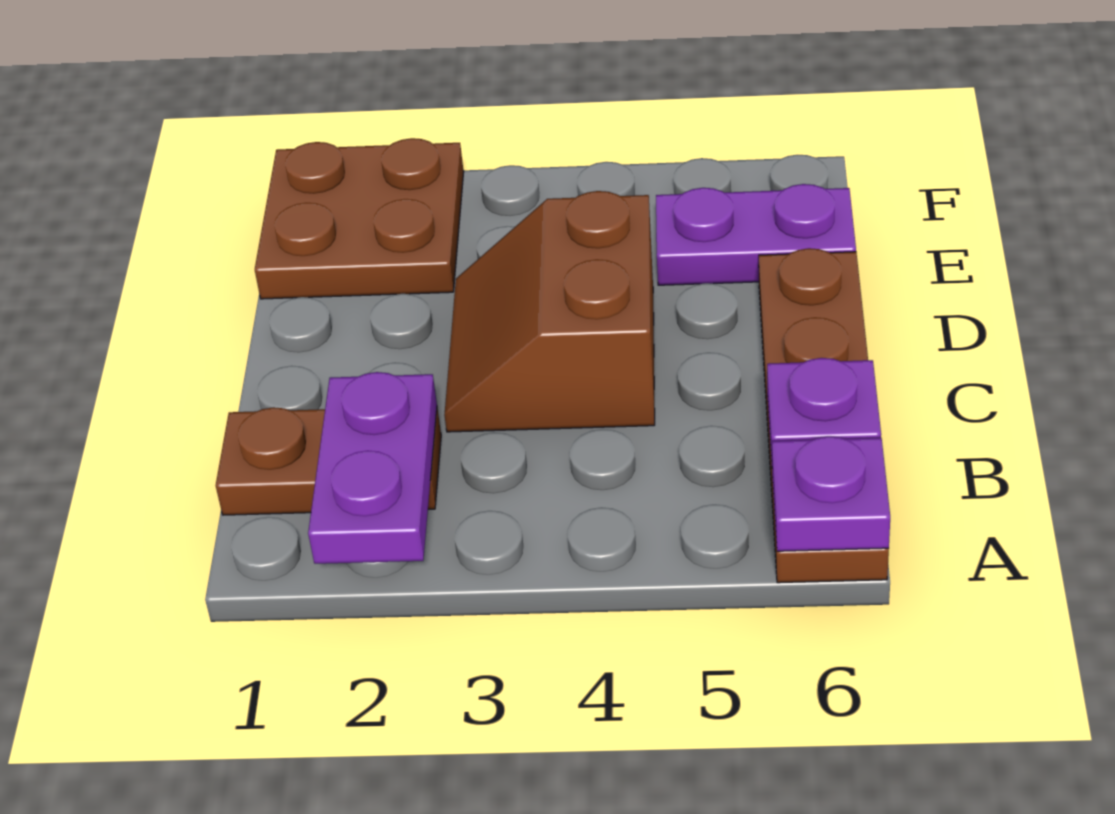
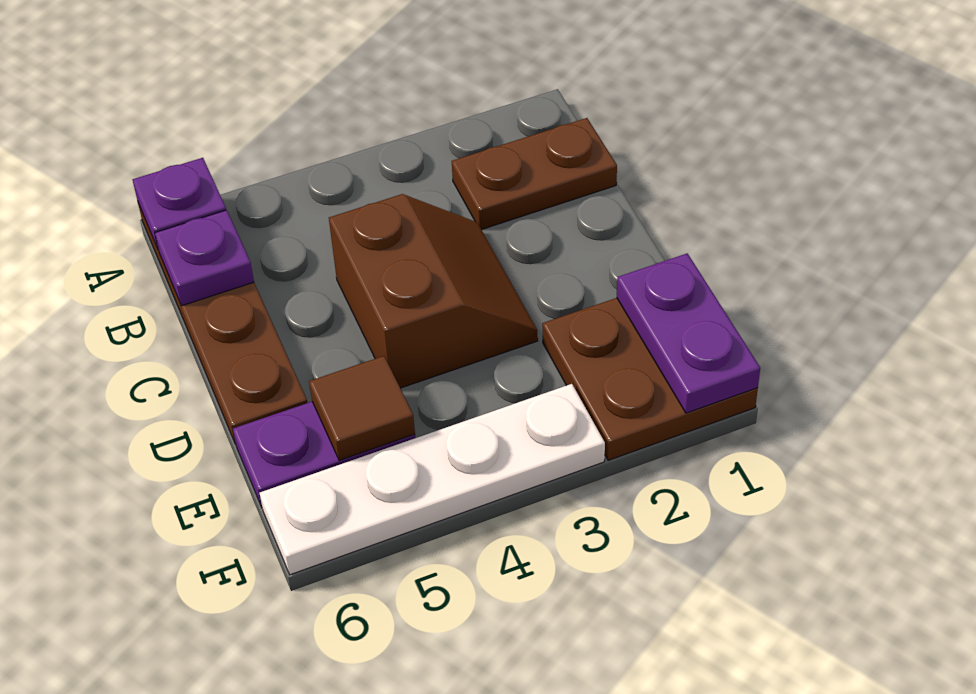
purple 1x2 plate [308,372,437,564] -> purple 1x2 plate moved to [617,253,760,413]
none -> brown 1x1 tile [309,356,415,460]
none -> white 1x4 plate [260,384,605,575]

